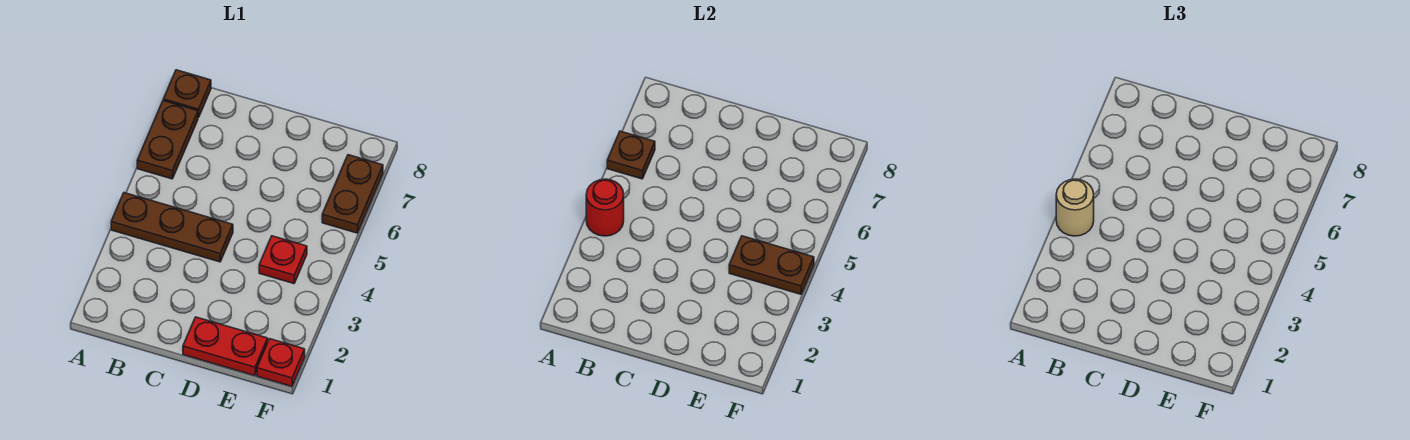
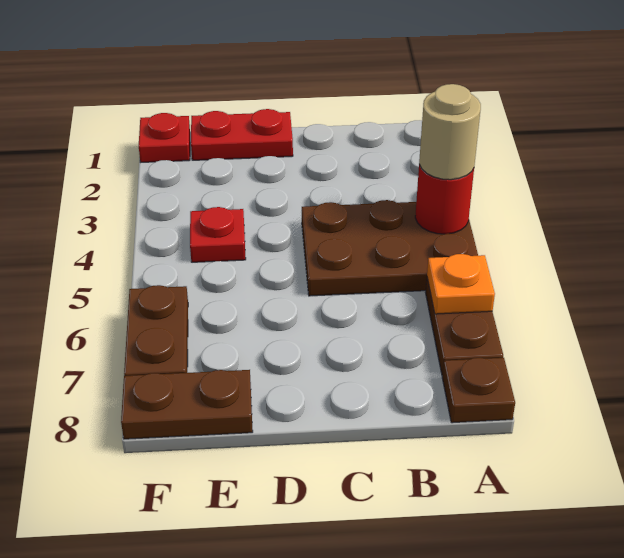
brown 1x3 plate [111,193,233,262] -> brown 2x3 plate [302,200,478,296]
brown 1x1 plate [607,131,655,179] -> orange 1x1 plate [427,254,495,314]
brown 1x2 plate [729,236,814,294] -> brown 1x2 plate moved to [121,370,253,439]

